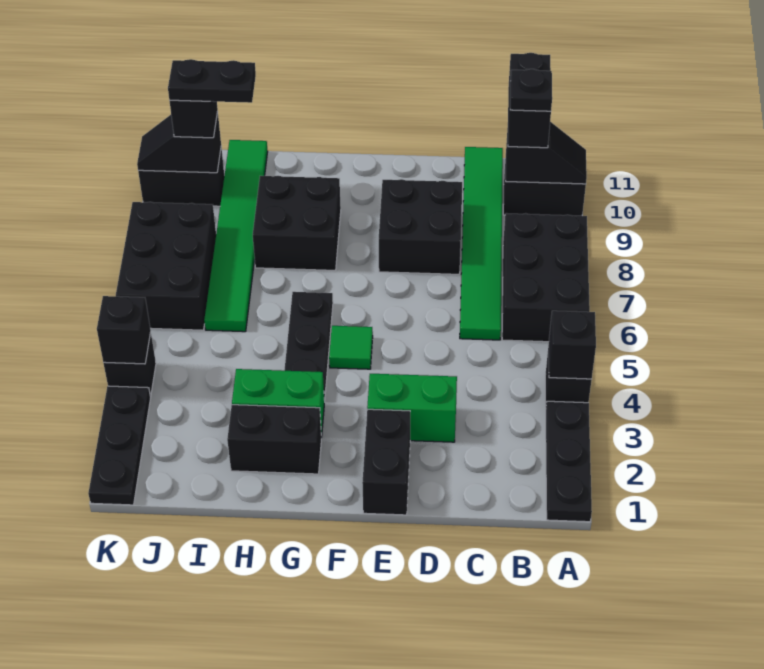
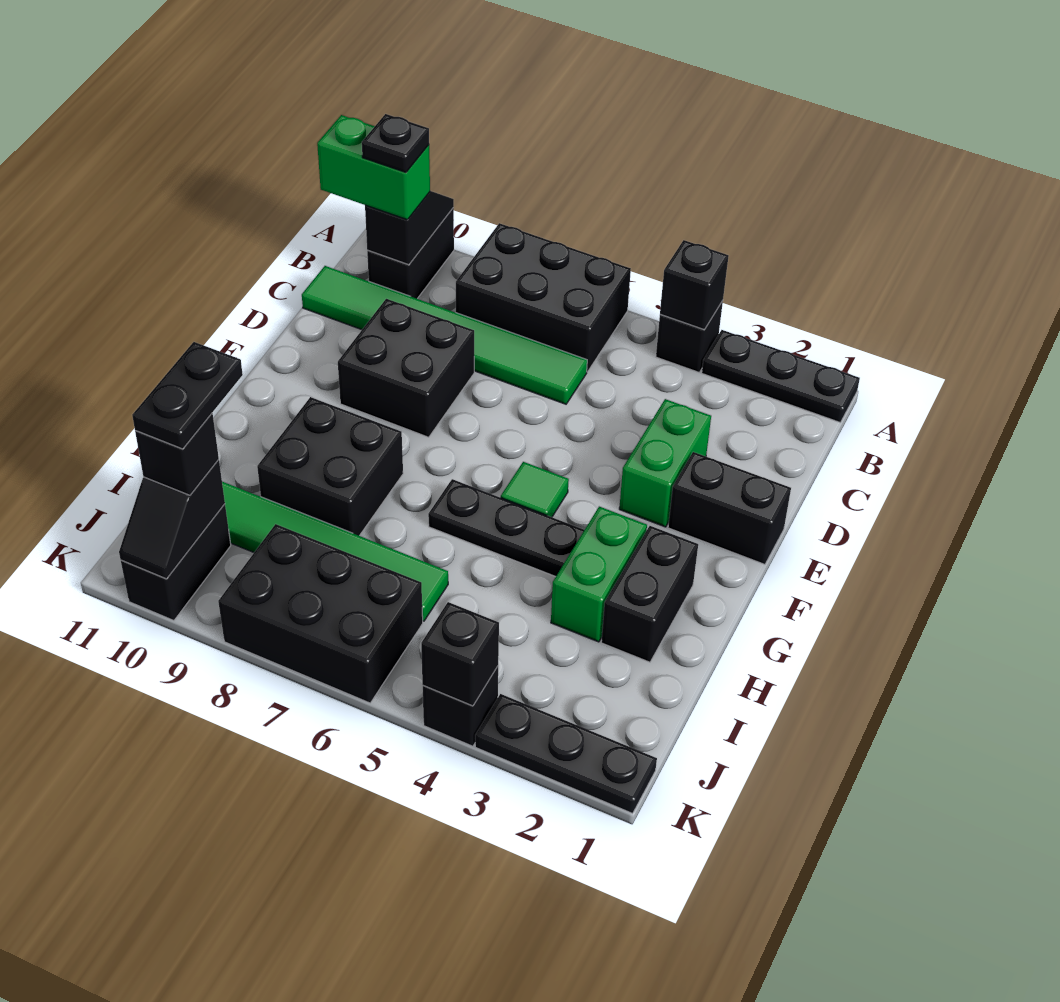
black 1x2 brick [508,53,551,148] -> green 1x2 brick [317,115,430,220]

